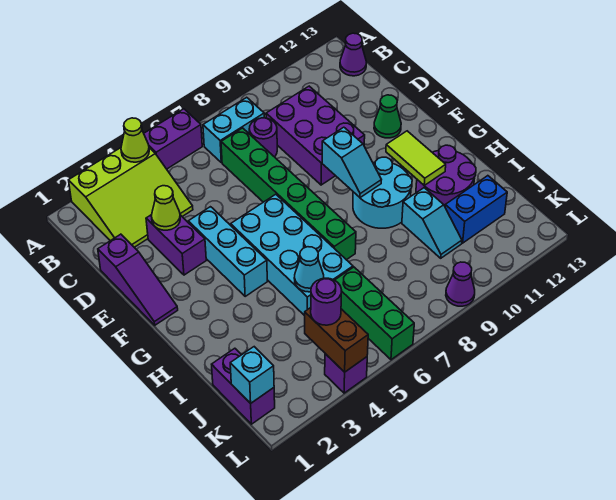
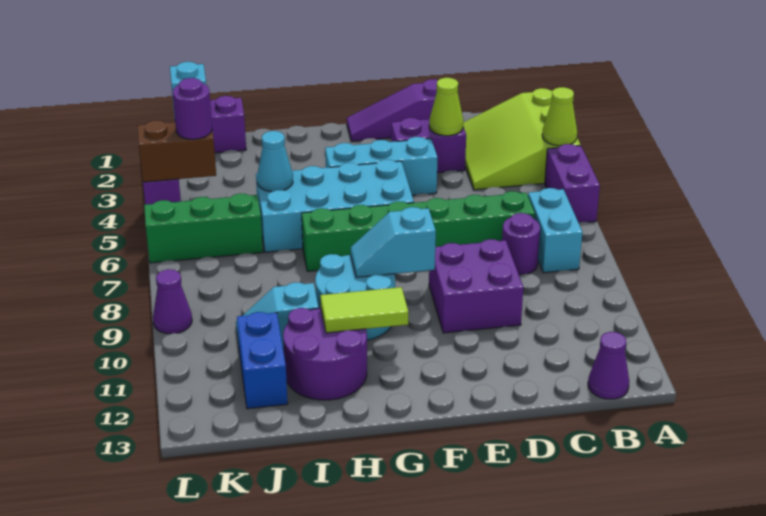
purple 2x3 brick [266,86,365,185] -> purple 2x2 brick [429,239,523,333]
green 1x1 cone [374,95,401,138] -> none

